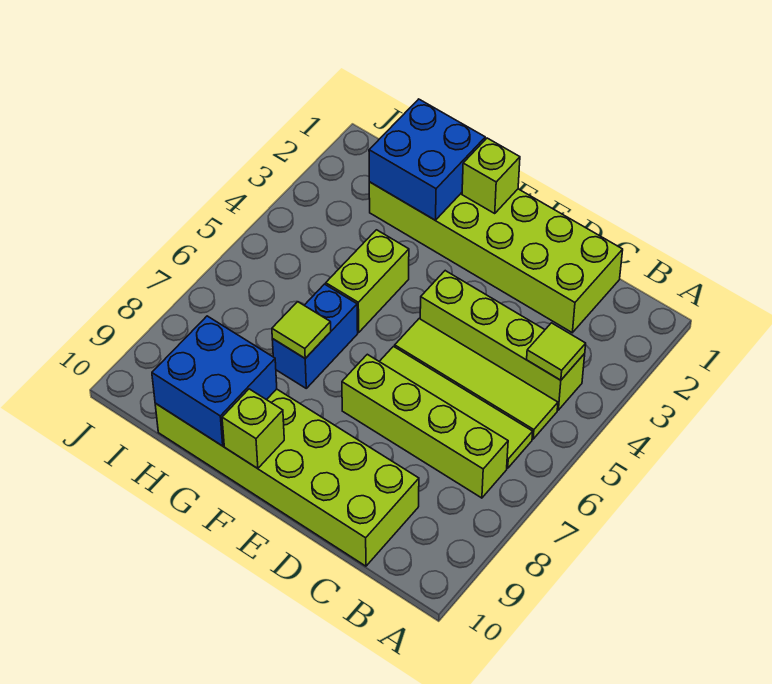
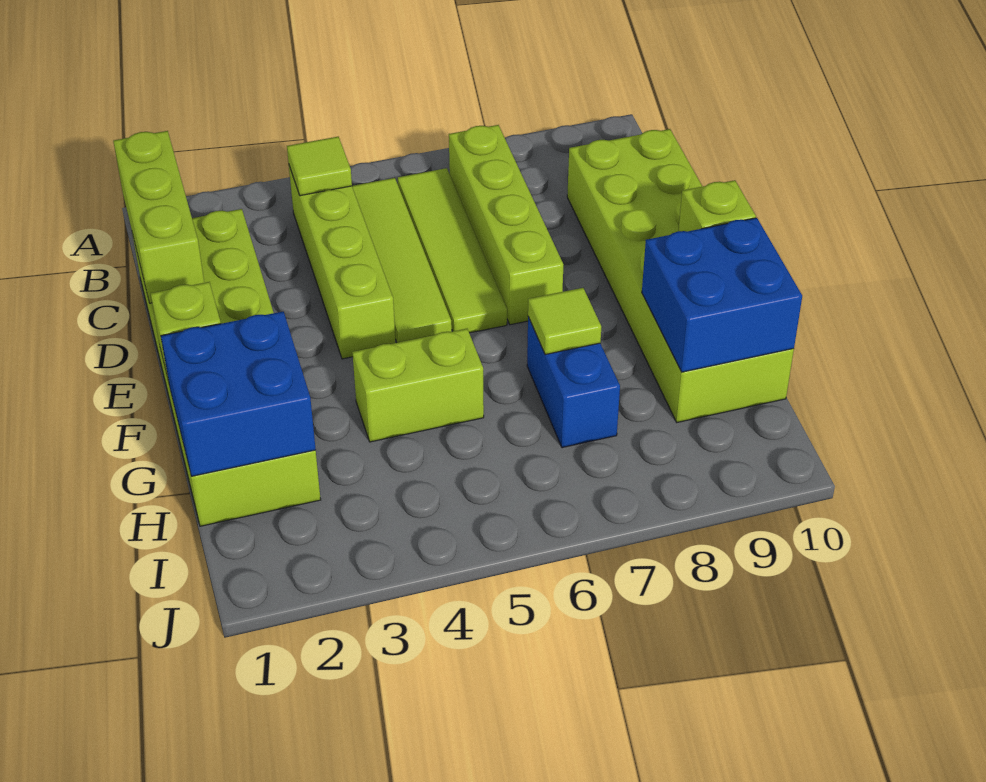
none -> lime 1x3 brick [113,131,204,303]
blue 1x2 brick [272,284,358,388] -> blue 1x2 brick turned to [527,317,620,448]

